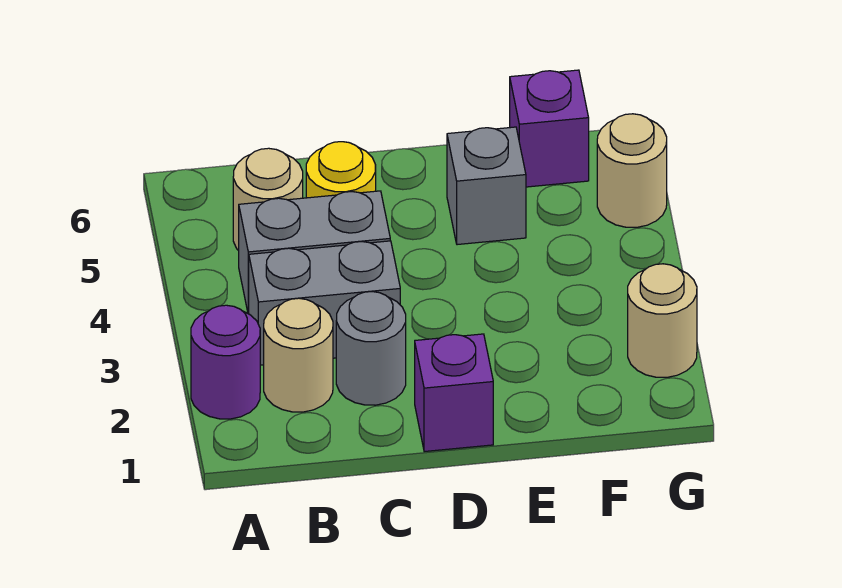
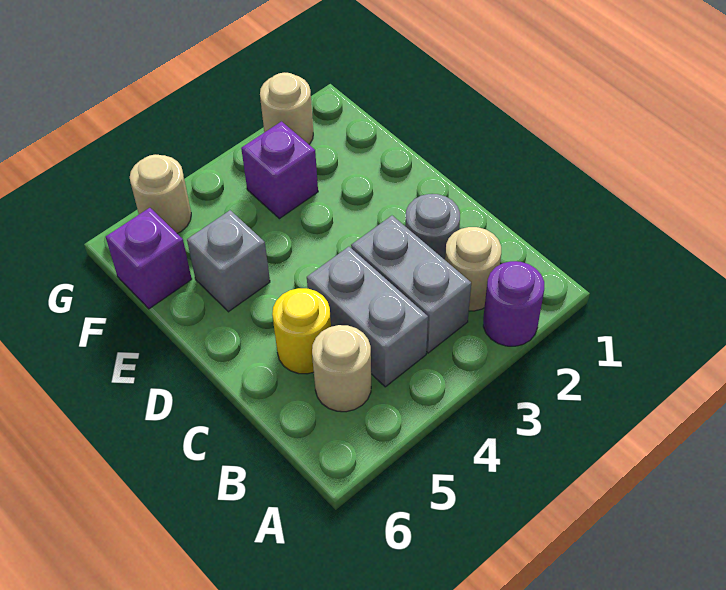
purple 1x1 brick [415,334,493,452] -> purple 1x1 brick moved to [241,122,318,219]

